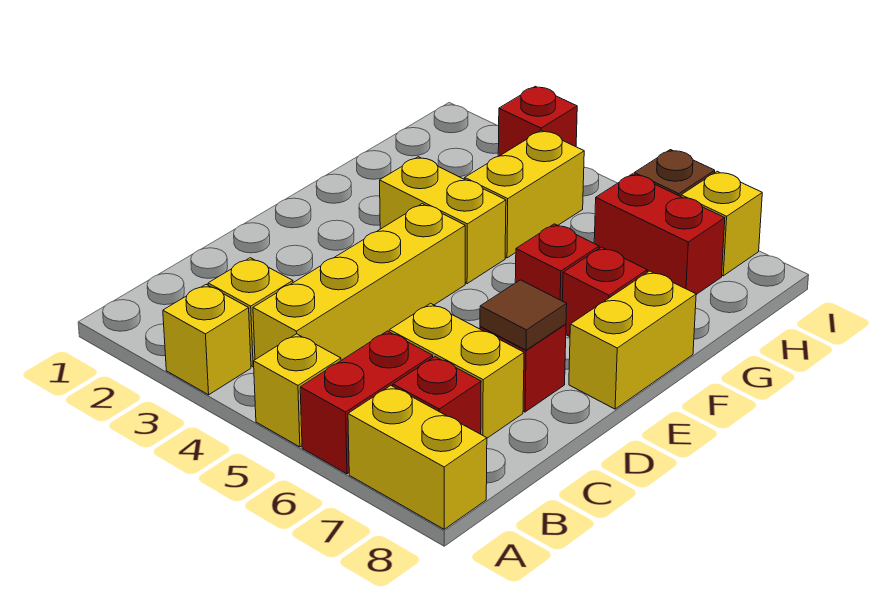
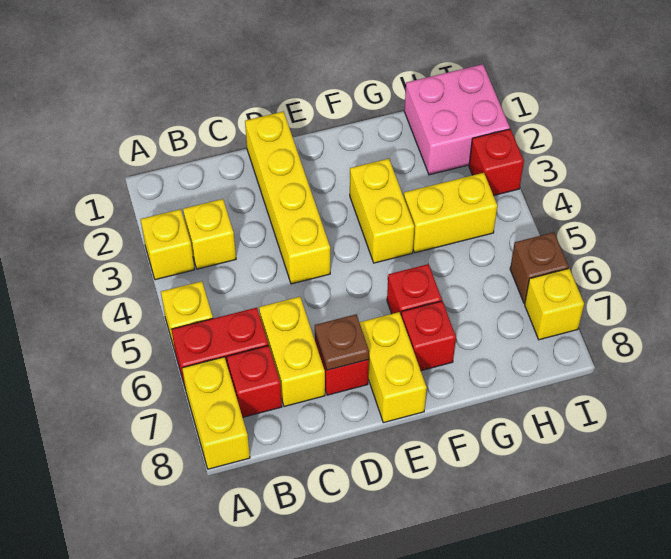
yellow 1x4 brick [253,204,465,360] -> yellow 1x4 brick turned to [245,112,330,284]
brown 1x1 tile [480,280,567,350] -> brown 1x1 plate [315,314,369,370]
yellow 1x2 brick [569,271,696,409] -> yellow 1x2 brick turned to [360,312,427,423]
none -> pink 2x2 brick [404,64,510,175]
red 1x2 brick [594,174,725,294] -> none

